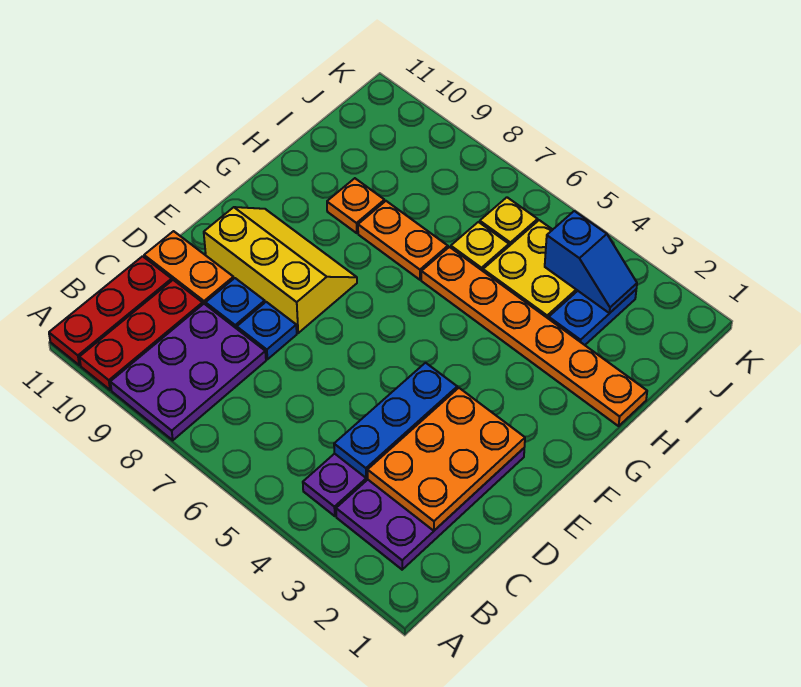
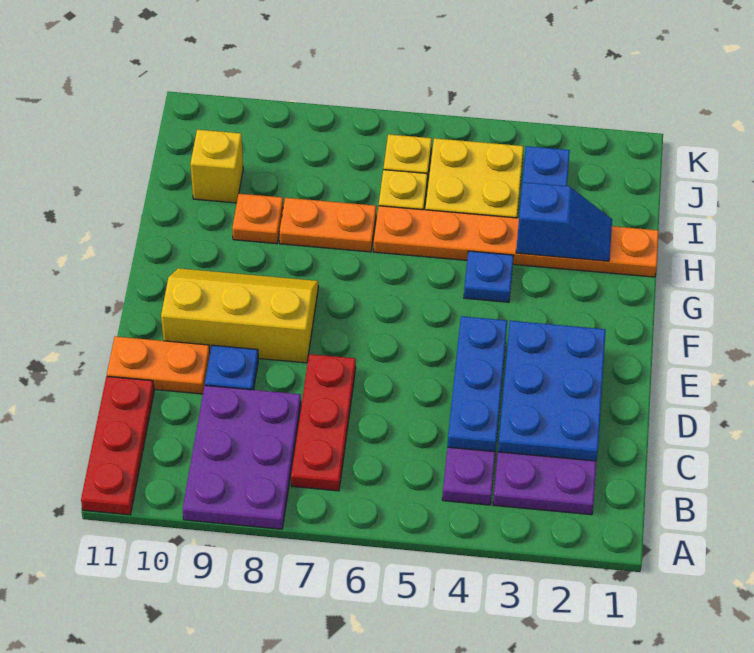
red 1x3 plate [79,280,203,390] -> red 1x3 plate moved to [291,354,356,491]
orange 2x3 plate [368,388,525,531] -> blue 2x3 plate [498,321,606,461]
blue 1x1 plate [237,302,297,359] -> blue 1x1 plate moved to [464,251,514,302]
none -> yellow 1x1 brick [190,130,243,203]
blue 1x2 slope [545,211,637,313] -> blue 1x2 slope moved to [516,182,612,261]

